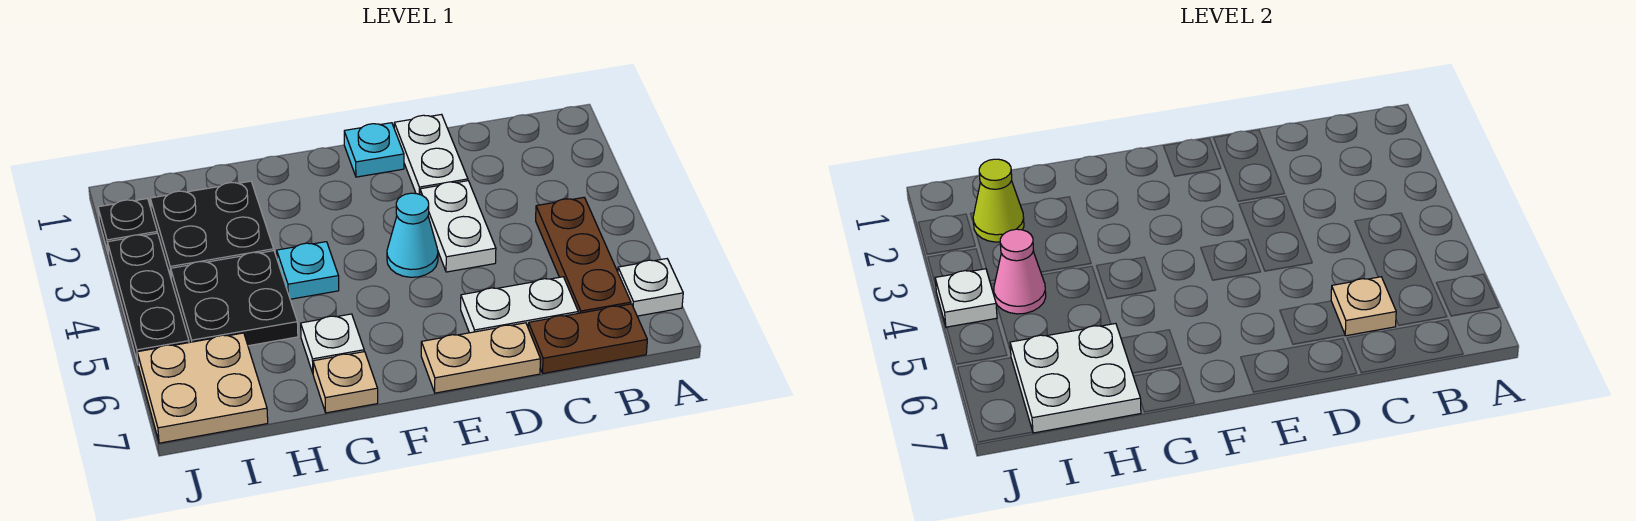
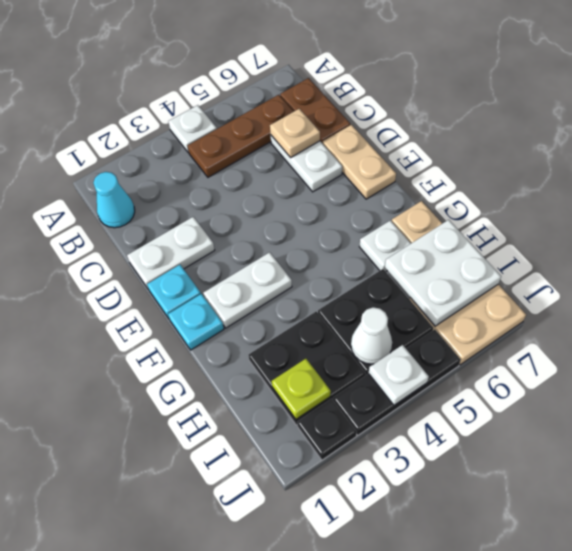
white 1x1 plate [618,259,683,316] -> white 1x1 plate moved to [168,105,217,153]
white 1x2 plate [420,181,496,272] -> white 1x2 plate moved to [203,252,292,328]
cyan 1x1 cone [387,193,438,277] -> cyan 1x1 cone moved to [93,172,135,228]
cyan 1x1 plate [277,242,339,299] -> cyan 1x1 plate moved to [168,294,224,350]
lime 1x1 cone [973,159,1024,242] -> lime 1x1 plate [272,359,331,419]
pink 1x1 cone [994,229,1046,314] -> white 1x1 cone [351,307,392,364]

